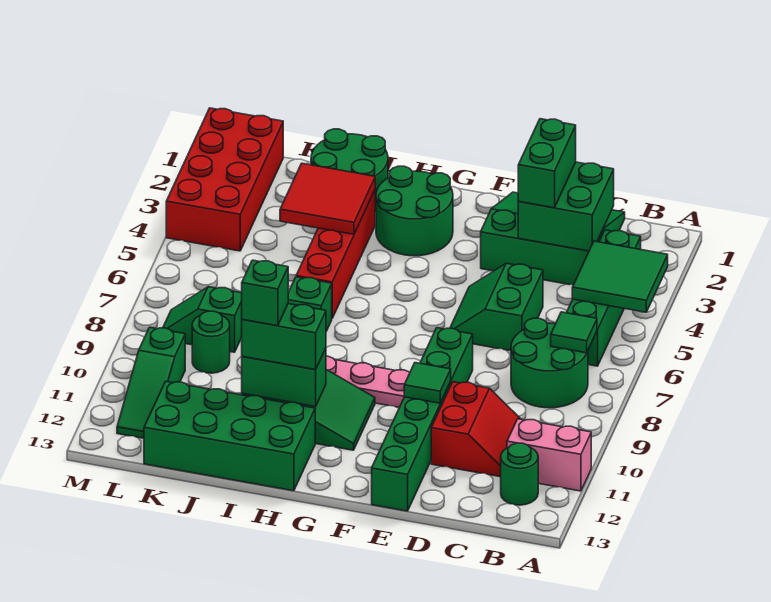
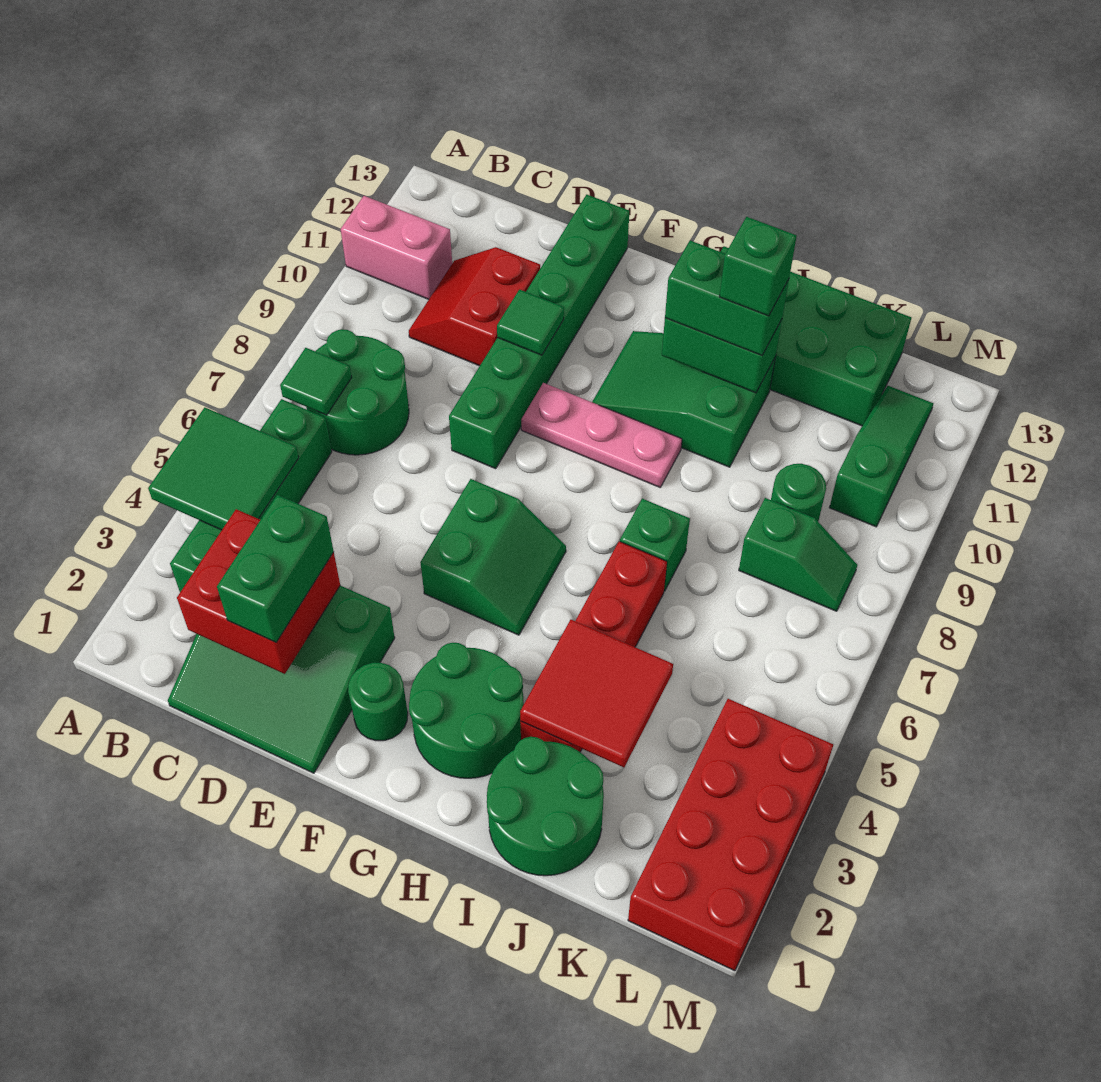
green 1x1 round brick [501,443,538,505] -> green 1x1 round brick moved to [348,663,408,741]
green 2x2 brick [518,162,614,251] -> red 2x2 brick [177,509,340,674]
green 2x2 slope [450,263,543,351] -> green 2x2 slope moved to [420,479,566,635]

